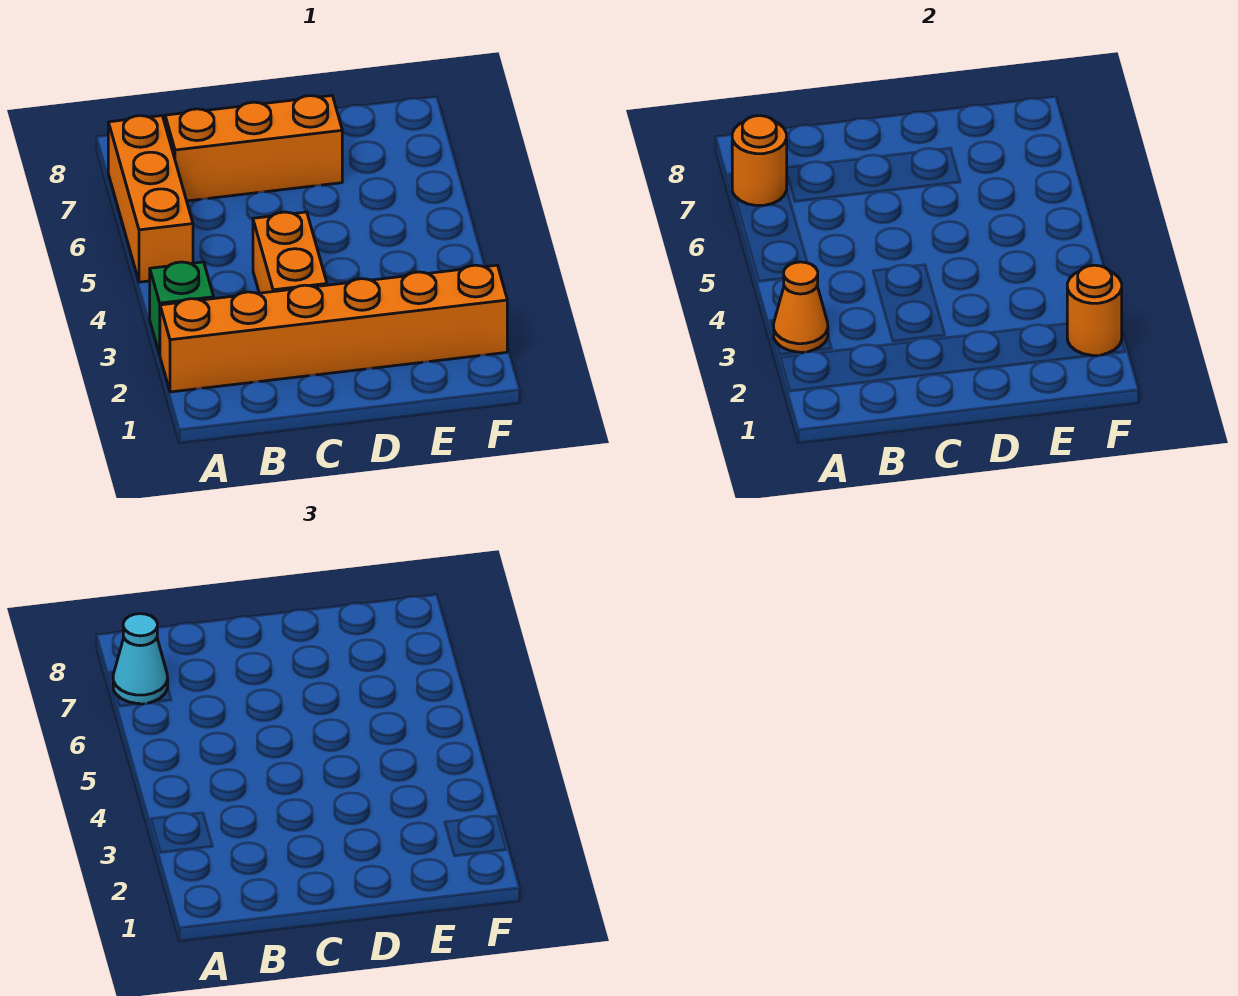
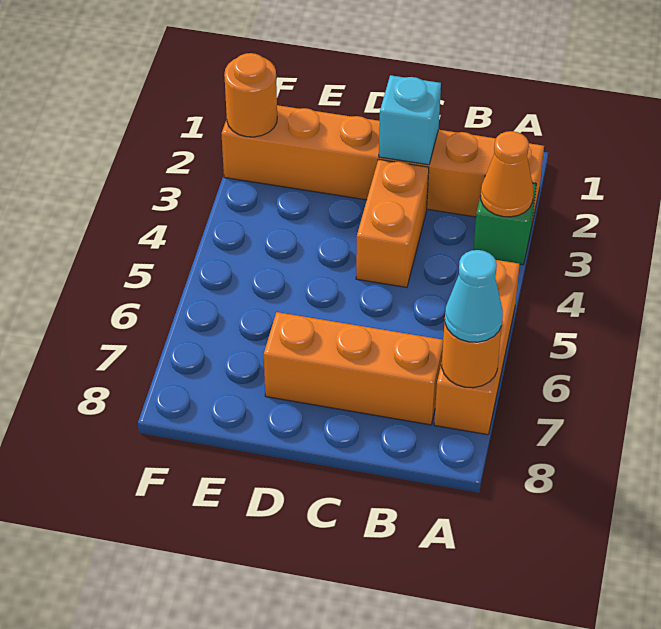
none -> cyan 1x1 brick [379,75,441,165]

